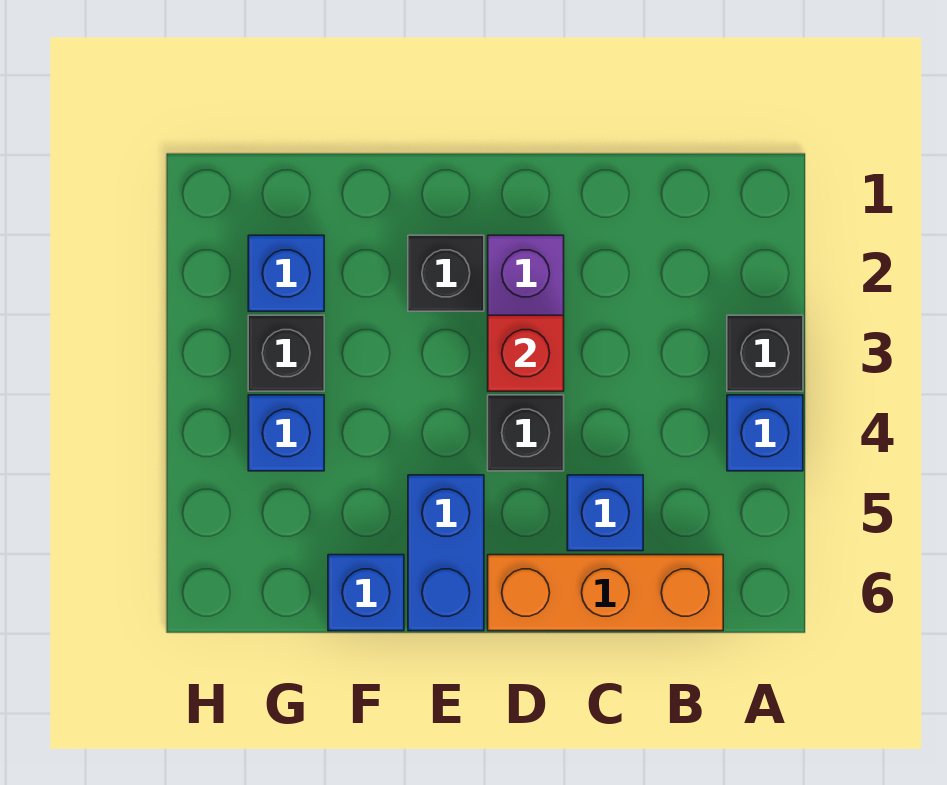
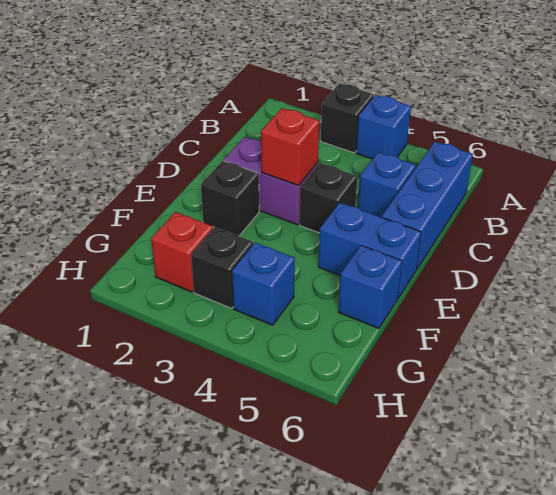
orange 1x3 brick [488,555,723,631] -> blue 1x3 brick [382,142,473,269]
blue 1x1 brick [248,235,324,311] -> red 1x1 brick [151,212,213,292]

